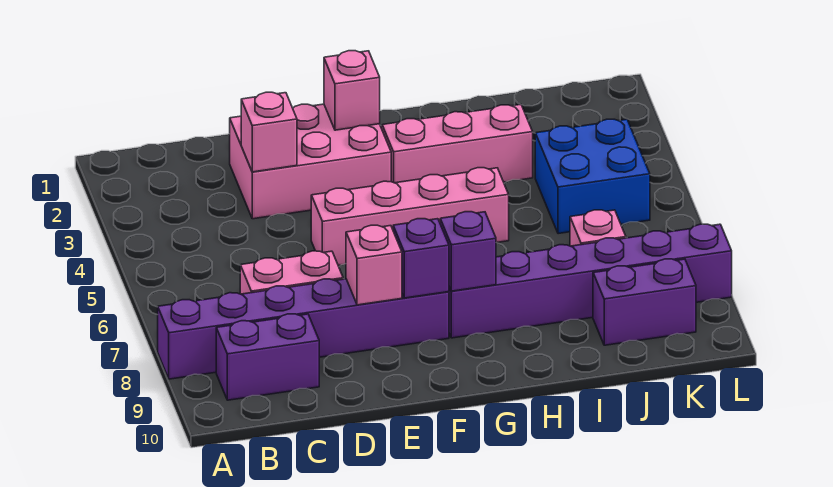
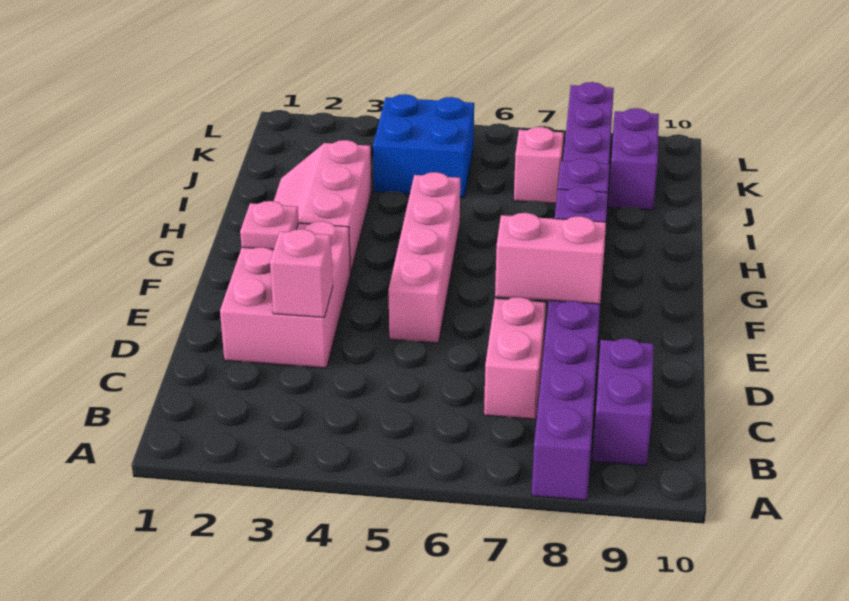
pink 1x1 brick [346,225,402,305] -> pink 1x2 brick [495,213,606,304]
pink 1x1 brick [324,51,380,130] -> pink 1x1 plate [240,201,299,250]

